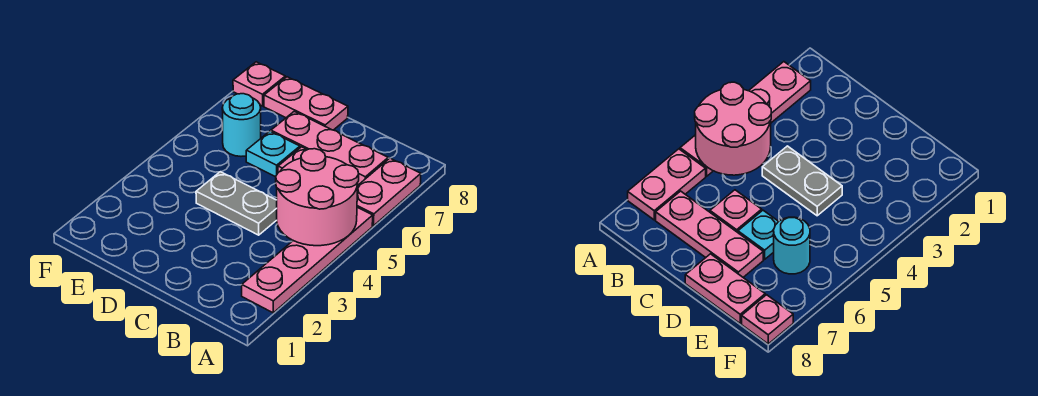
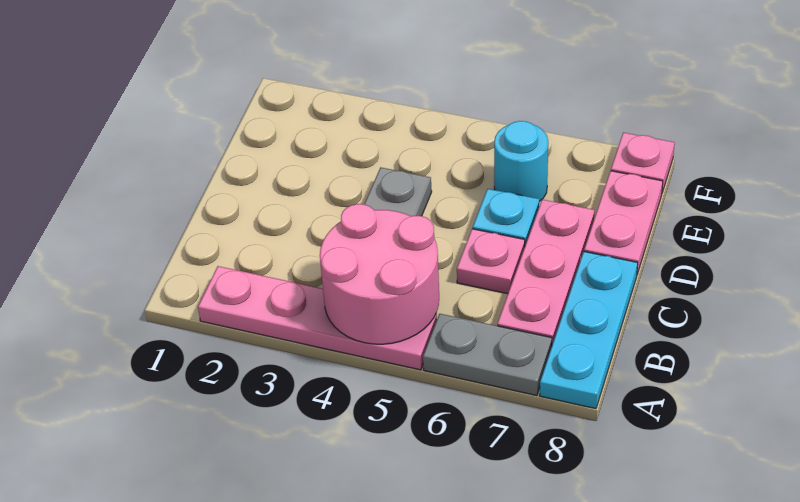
pink 1x2 plate [357,158,421,226] -> grey 1x2 plate [423,314,552,396]
none -> cyan 1x3 plate [540,252,638,409]

